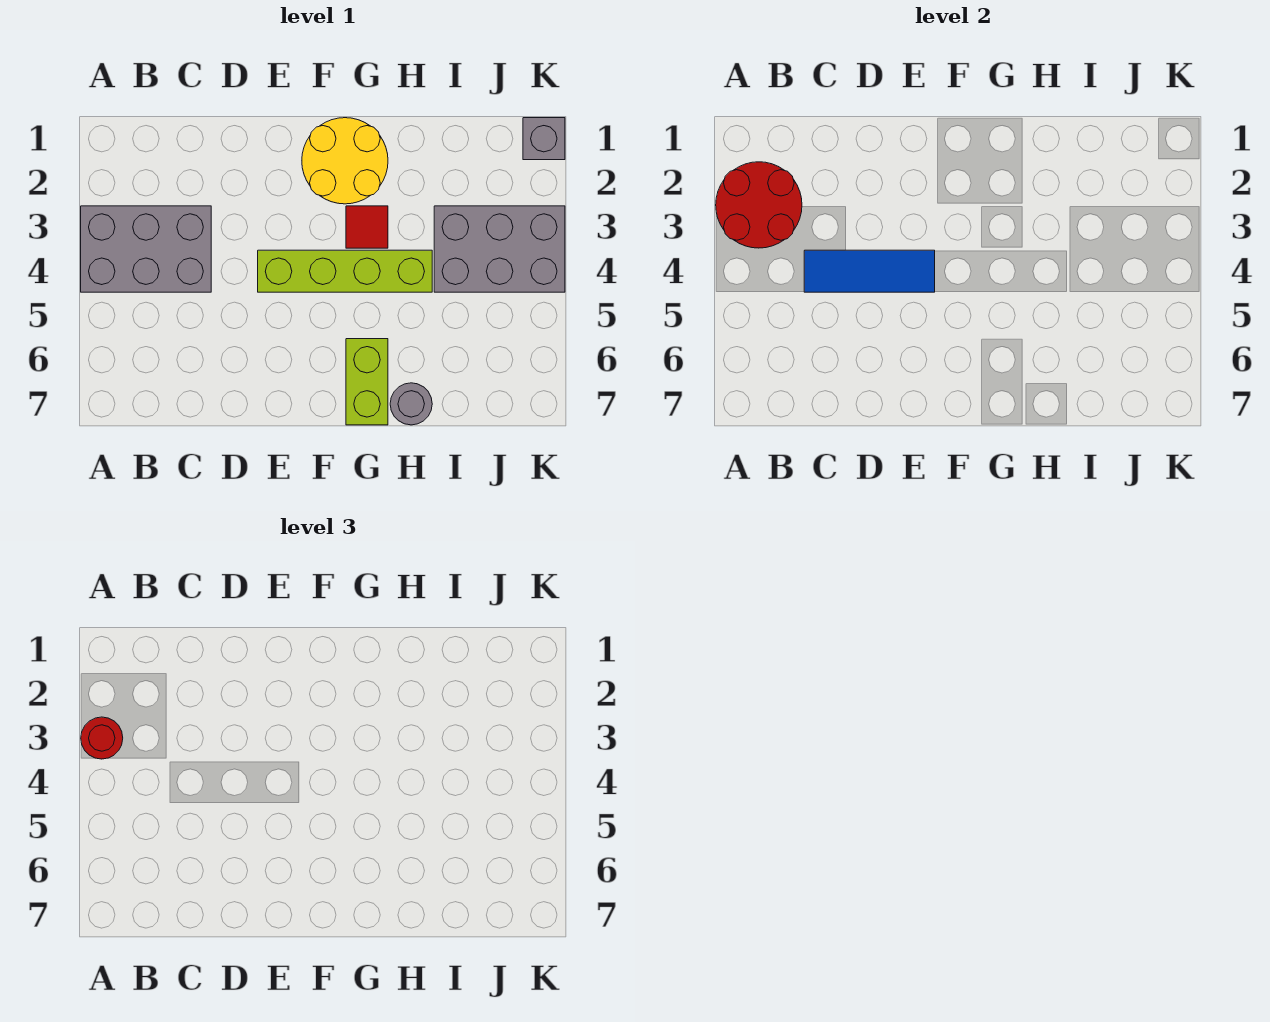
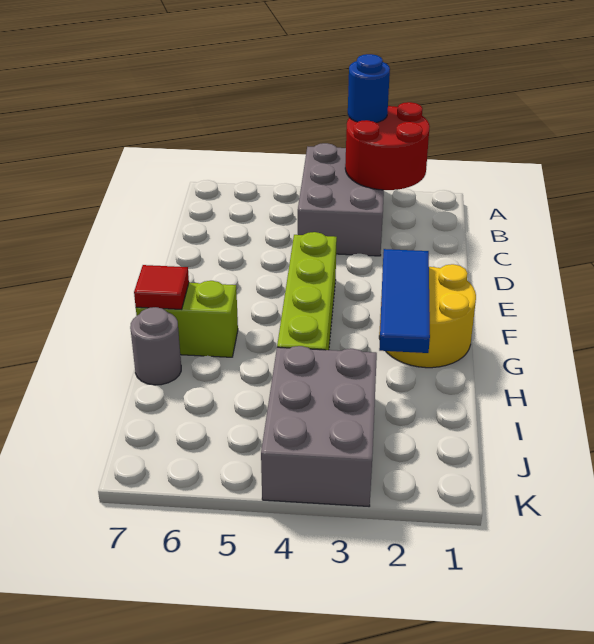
red 1x1 round brick [81,717,123,759] -> blue 1x1 round brick [348,54,390,123]
blue 1x3 tile [804,250,935,292] -> blue 1x3 tile moved to [379,249,430,353]
red 1x1 tile [346,206,388,248] -> red 1x1 tile moved to [134,265,189,309]
grey 1x1 brick [523,118,565,160] -> none

